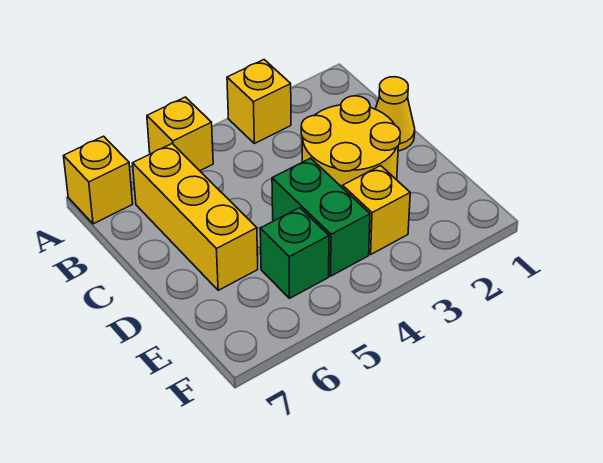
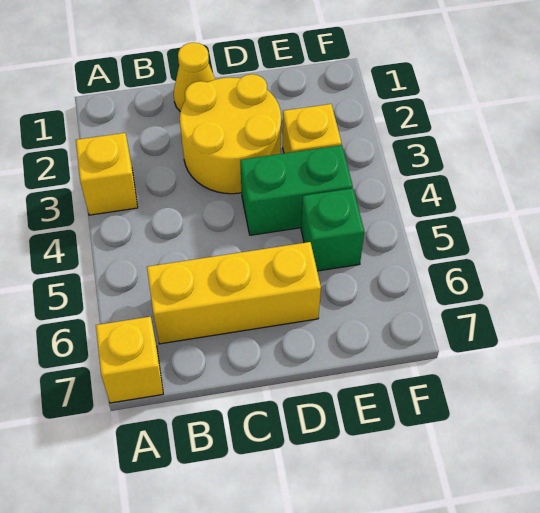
yellow 1x1 brick [147,97,213,171] -> none

